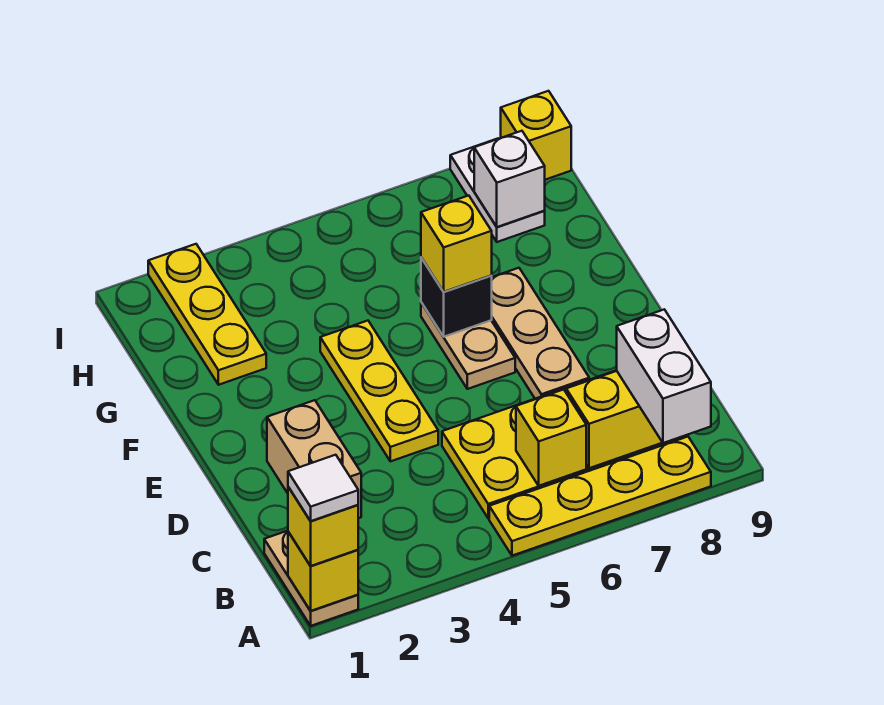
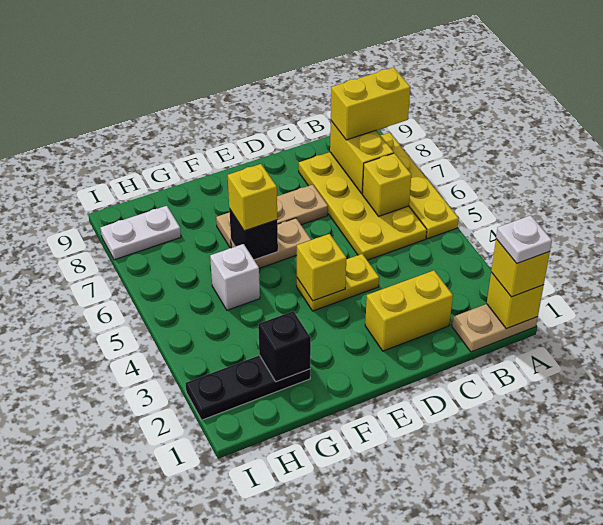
white 1x1 tile [288,455,358,521] -> white 1x1 plate [496,215,552,263]
white 1x2 brick [617,309,711,443] -> yellow 1x2 brick [331,67,410,140]
tan 1x2 brick [267,400,361,518] -> yellow 1x2 brick [365,271,453,351]
yellow 1x3 plate [320,321,438,461] -> yellow 1x2 plate [297,254,379,311]
yellow 1x3 plate [148,244,266,385] -> black 1x3 plate [185,355,310,420]
none -> black 1x1 brick [258,311,311,382]
white 1x1 brick [474,131,545,227] -> white 1x1 brick moved to [210,244,260,310]
yellow 1x1 brick [501,91,571,180] -> yellow 1x1 brick moved to [297,234,346,301]

